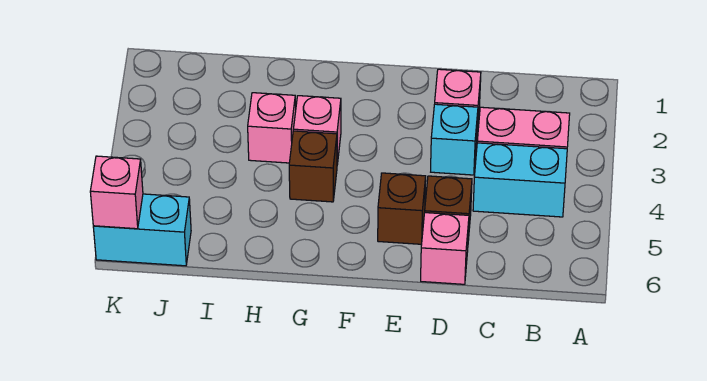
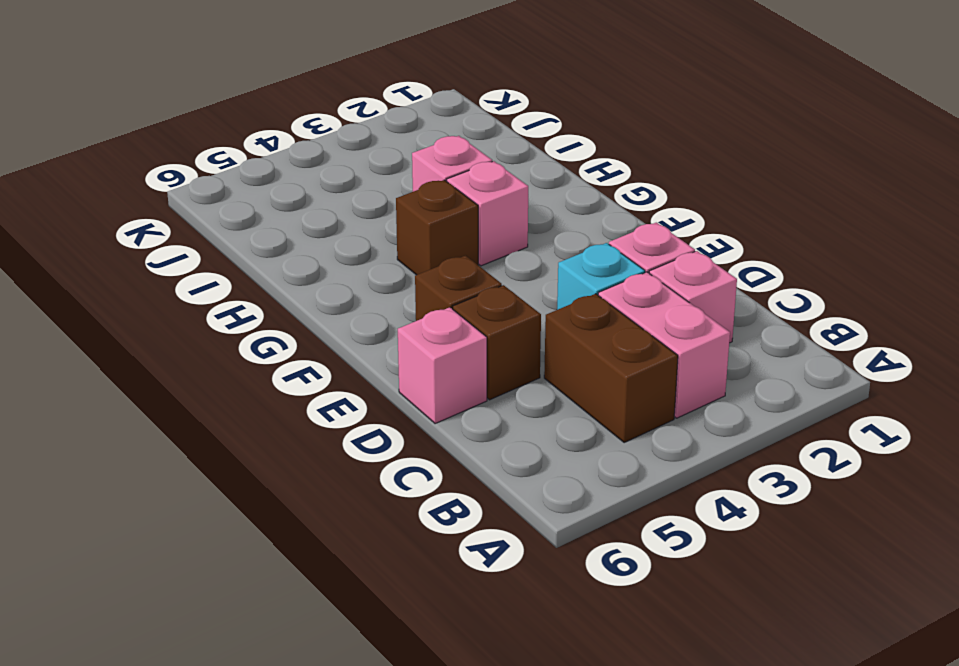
cyan 1x2 brick [473,143,567,217] -> brown 1x2 brick [544,294,678,442]
cyan 1x2 brick [93,194,191,266] -> none
pink 1x1 brick [90,156,143,229] -> pink 1x1 brick moved to [649,251,737,343]

